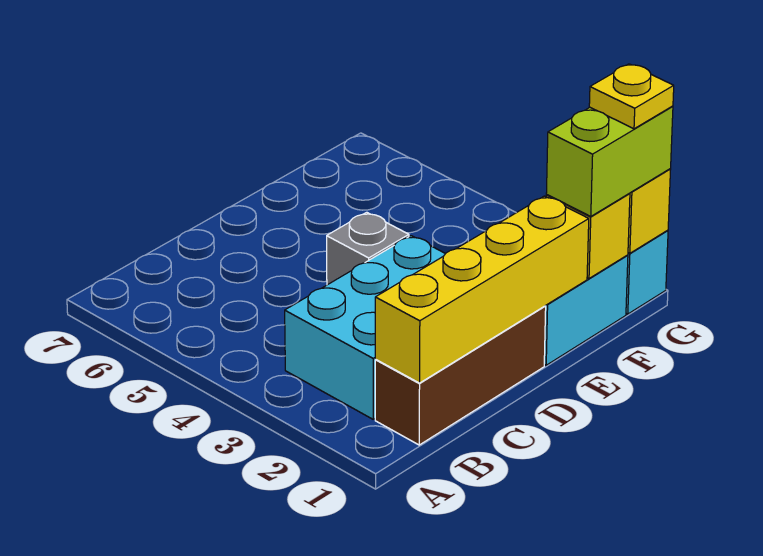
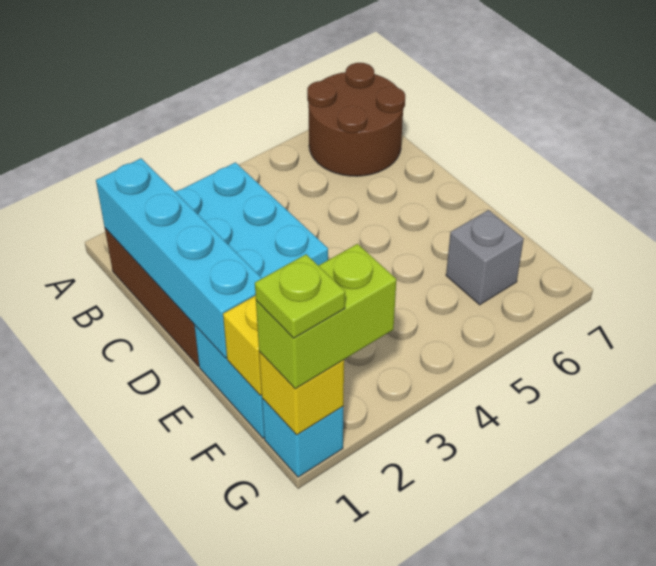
none -> brown 2x2 round brick [307,63,405,176]
yellow 1x4 brick [375,196,589,383] -> cyan 1x4 brick [96,158,262,358]
grey 1x1 brick [327,212,409,285] -> grey 1x1 brick moved to [446,210,524,305]
lime 1x2 brick [546,106,673,216] -> lime 1x2 brick turned to [256,244,396,389]
yellow 1x1 plate [589,64,674,129] -> lime 1x1 plate [255,254,345,338]

